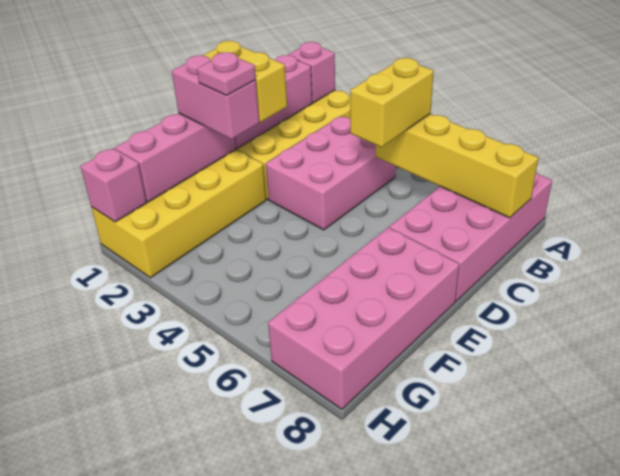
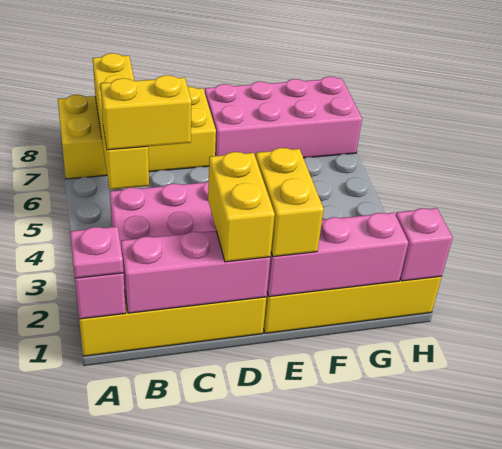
pink 2x4 brick [389,172,552,301] -> yellow 2x4 brick [58,87,216,179]
pink 1x2 brick [172,56,259,139] -> yellow 1x2 brick [256,148,324,257]
pink 1x1 plate [197,52,256,95] -> pink 1x1 plate moved to [70,227,123,278]

